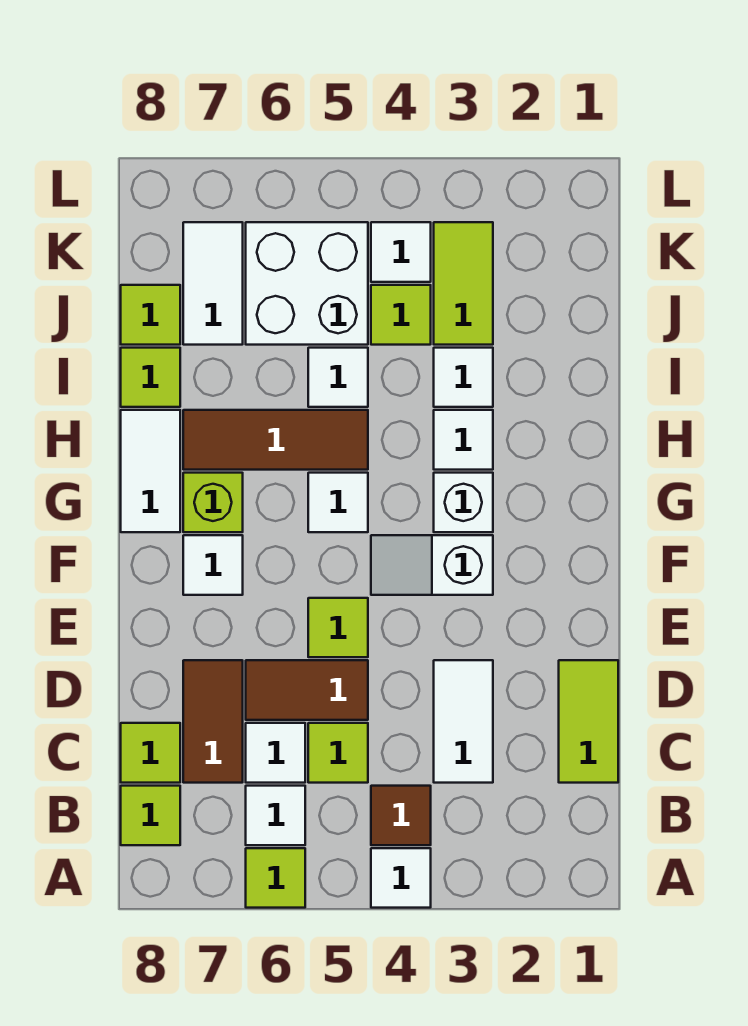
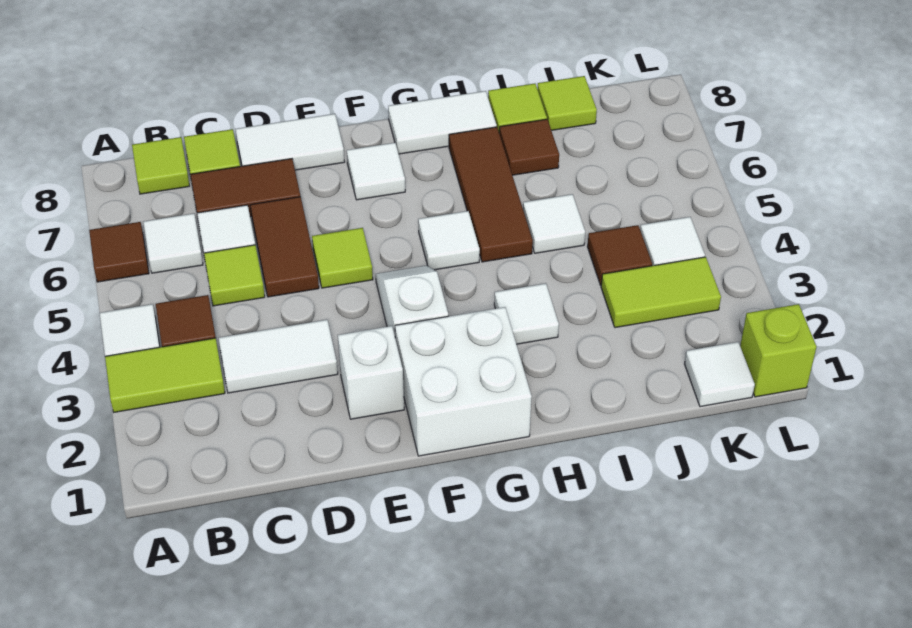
lime 1x1 tile [246,848,305,908] -> brown 1x1 tile [89,222,149,282]
lime 1x2 tile [559,660,618,783] -> lime 1x2 tile moved to [105,338,225,412]
white 1x1 brick [434,473,493,532] -> white 1x1 brick moved to [338,326,404,419]
lime 1x1 brick [183,473,243,532] -> lime 1x1 brick moved to [740,304,816,397]
white 1x1 tile [434,348,493,407] -> white 1x1 tile moved to [685,342,755,407]
none -> brown 1x1 tile [499,119,559,175]
lime 1x1 tile [371,285,431,345] -> brown 1x1 tile [587,225,652,285]
white 2x2 brick [246,222,368,345] -> white 2x2 brick moved to [395,307,532,456]
white 1x2 tile [183,222,243,345] -> white 1x2 tile moved to [236,114,345,170]

